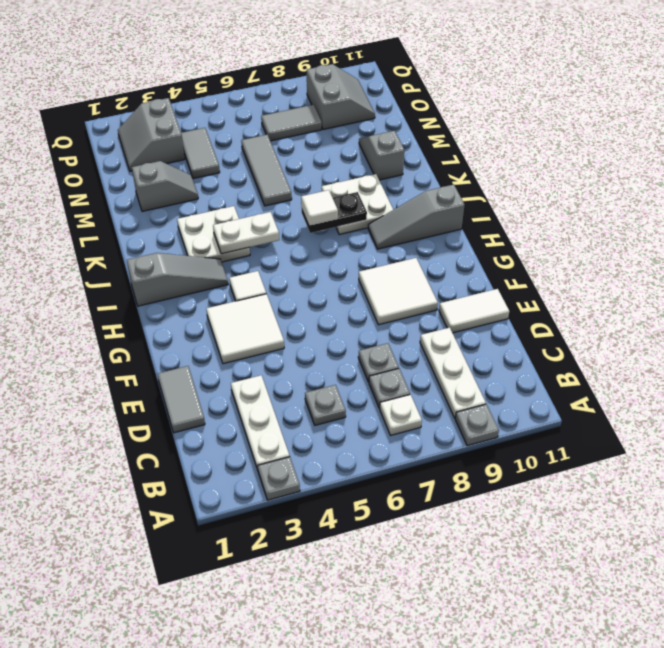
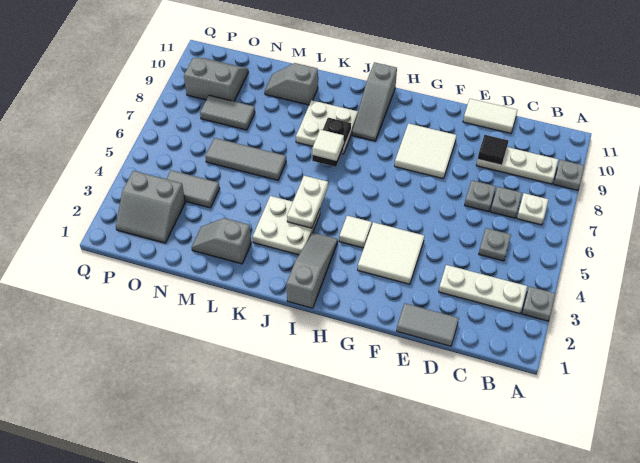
none -> black 1x1 tile [478,135,508,165]
white 1x2 tile [439,289,509,333] -> white 1x2 tile turned to [463,99,517,133]
grey 1x2 slope [132,161,198,211] -> grey 1x2 slope turned to [192,218,251,264]
grey 1x2 tile [261,105,322,141] -> grey 1x2 tile turned to [200,95,255,130]

